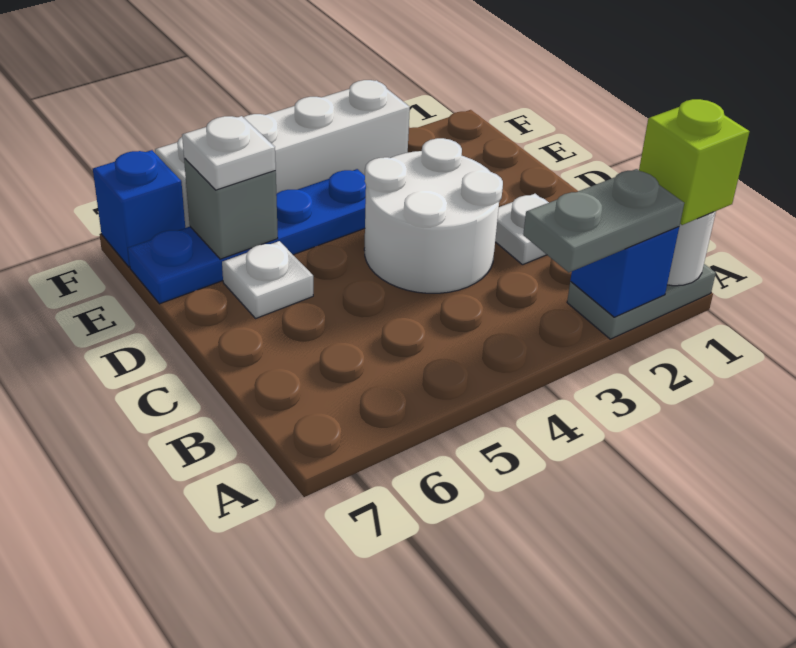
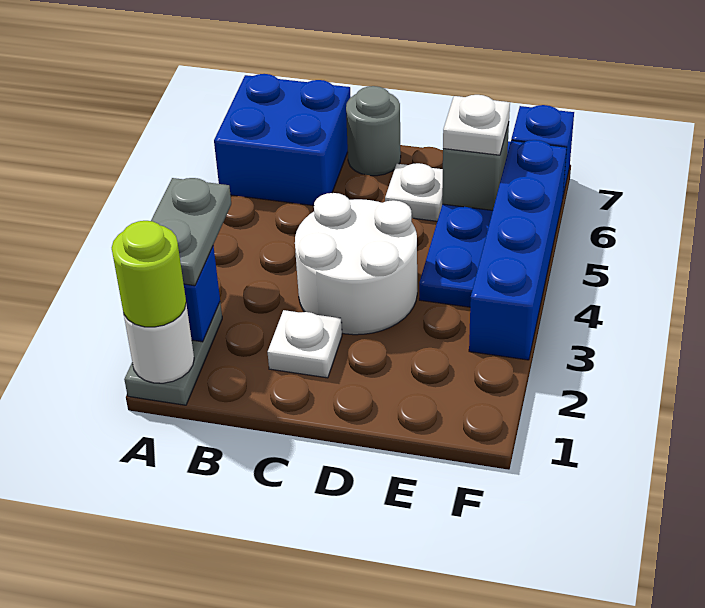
lime 1x1 brick [639,99,749,225] -> lime 1x1 round brick [112,221,186,327]
none -> blue 2x2 brick [214,74,351,206]
none -> grey 1x1 round brick [346,86,401,176]
white 1x4 brick [155,80,410,228] -> blue 1x4 brick [469,140,567,360]

